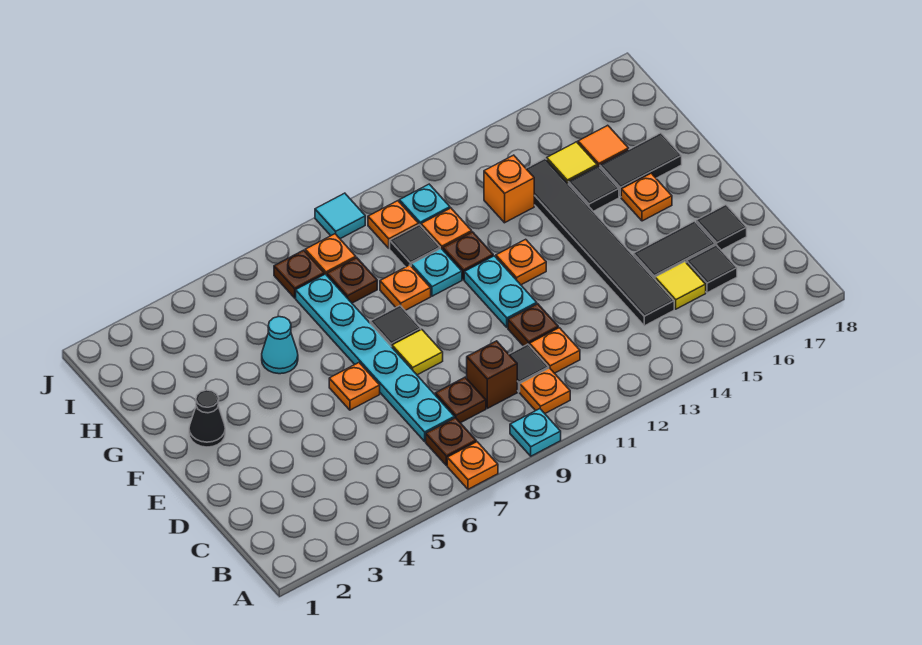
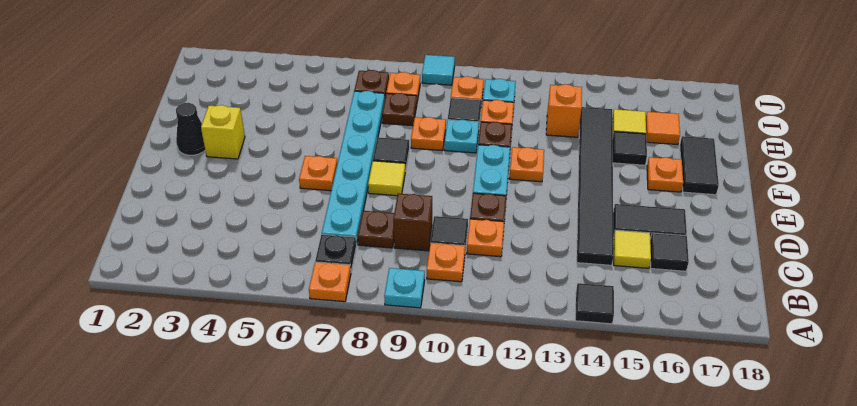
brown 1x1 plate [426,418,476,465] -> black 1x1 plate [315,234,356,271]
black 1x1 tile [696,205,747,250] -> black 1x1 tile moved to [575,283,614,324]
none -> yellow 1x1 brick [201,105,245,159]
cyan 1x1 cone [262,317,298,374] -> none
black 1x2 tile [600,133,682,197] -> black 1x2 tile turned to [680,136,719,195]

